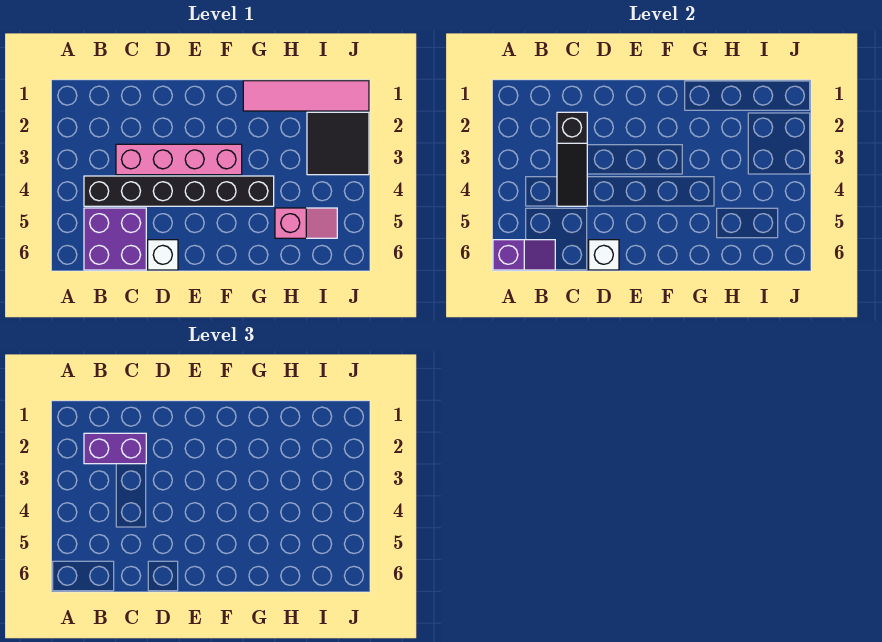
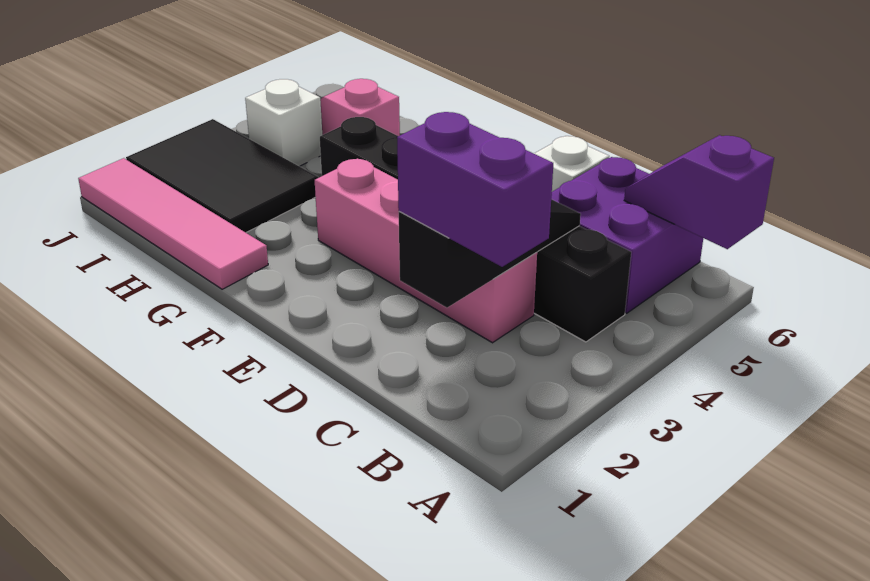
white 1x1 brick [589,240,619,270] -> white 1x1 brick moved to [245,79,322,166]
black 2x2 tile [307,112,369,175] -> black 2x3 tile [126,119,318,233]

